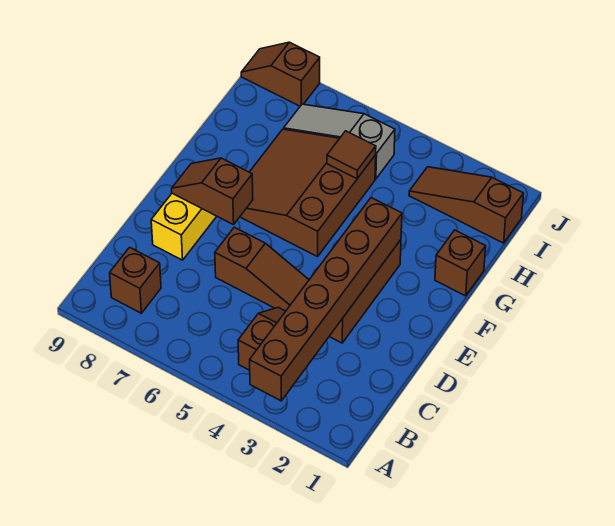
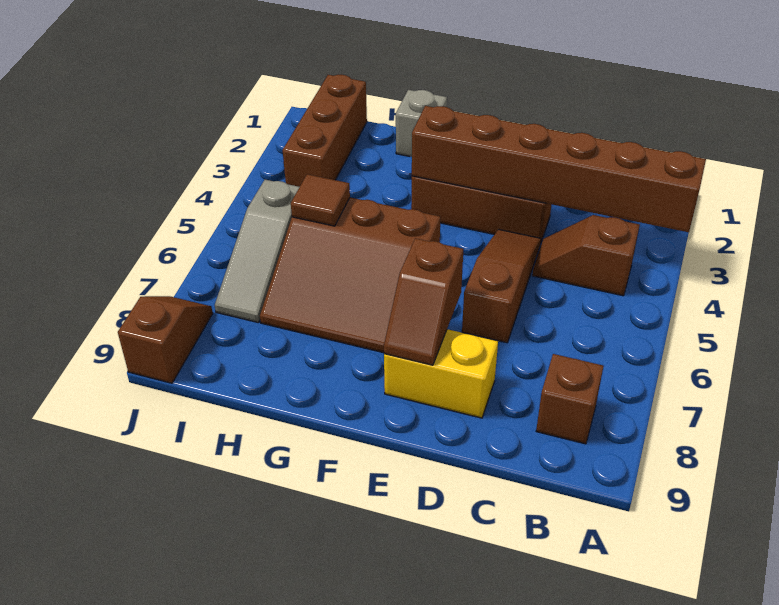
brown 1x1 brick [435,230,486,296] -> grey 1x1 brick [396,90,447,157]
brown 1x3 slope [409,167,524,243] -> brown 1x3 brick [283,75,367,187]
brown 1x2 slope [241,42,320,106] -> brown 1x2 slope turned to [118,296,213,383]

